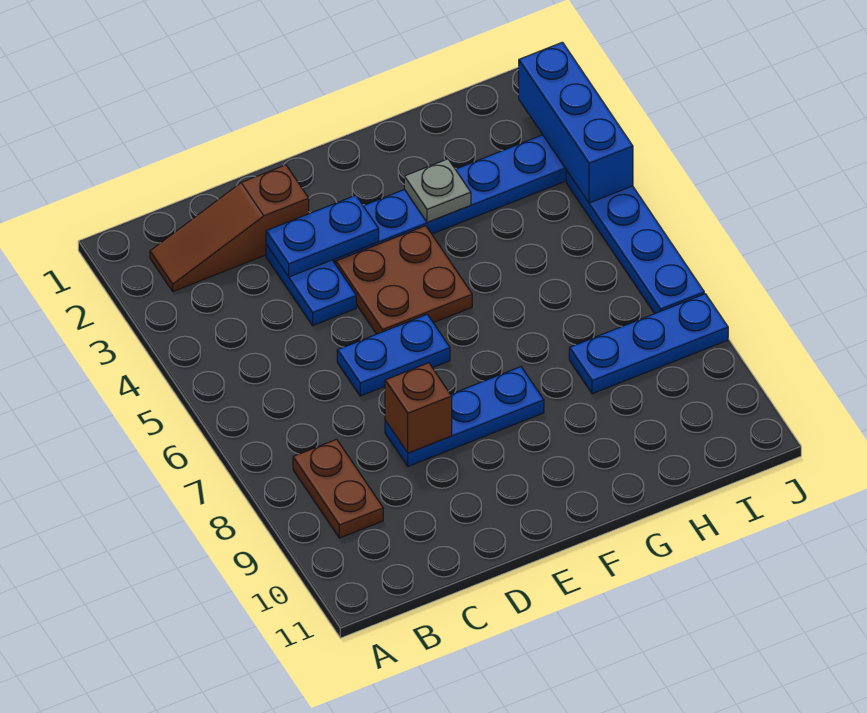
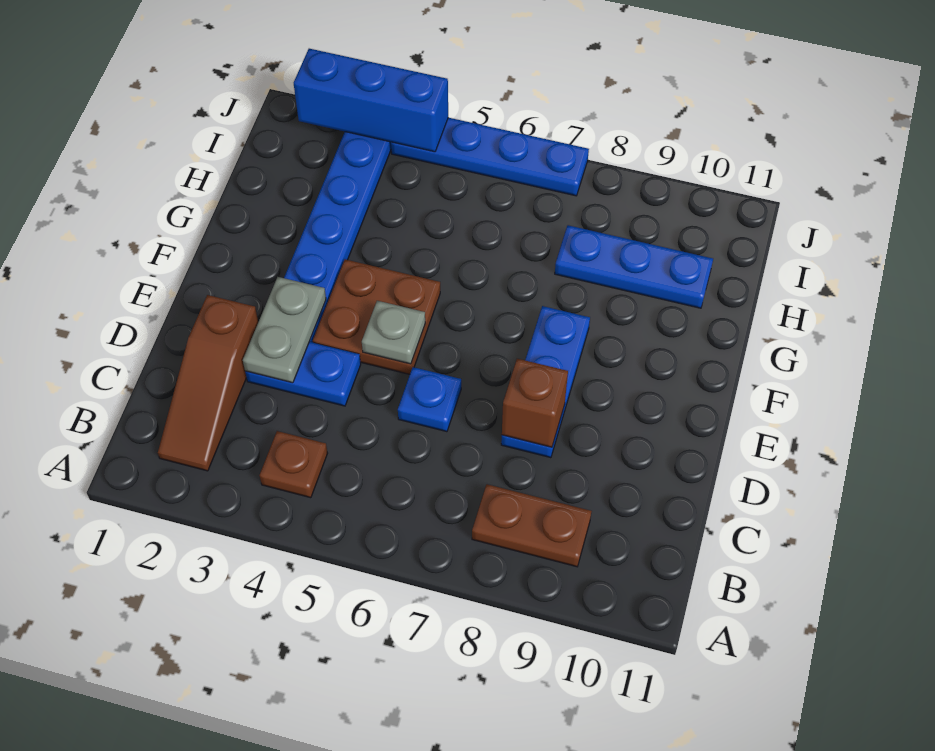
none -> brown 1x1 plate [260,431,328,498]
blue 1x2 plate [266,195,379,277] -> grey 1x2 plate [243,277,326,383]
blue 1x2 plate [337,314,450,396] -> blue 1x1 plate [398,367,461,432]
grey 1x1 plate [404,159,471,223] -> grey 1x1 plate moved to [362,301,425,364]
blue 1x3 plate [569,294,728,394] -> blue 1x3 plate turned to [555,225,713,308]

